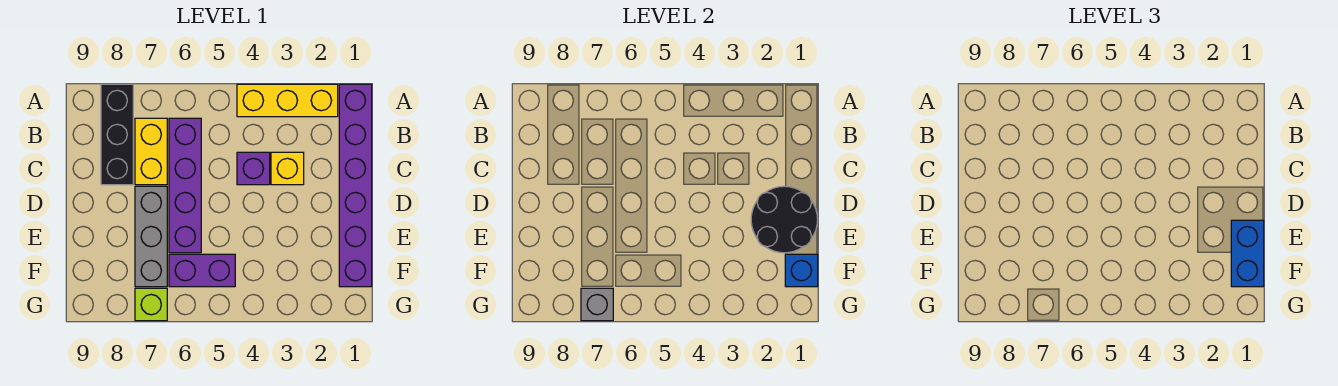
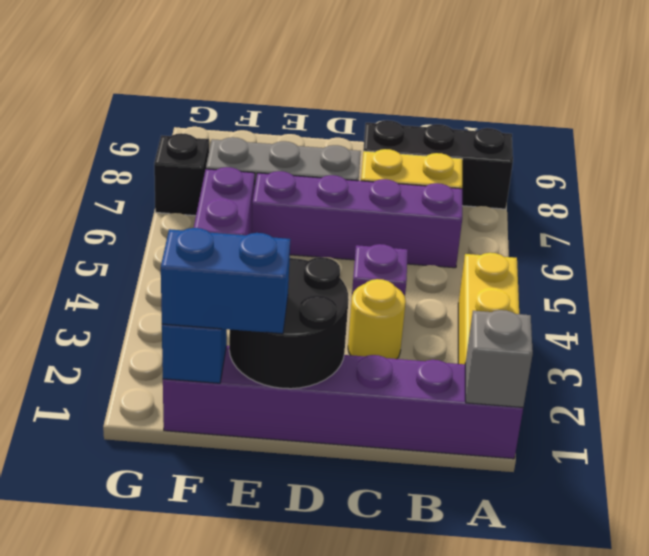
yellow 1x1 brick [271,152,304,185] -> yellow 1x1 round brick [348,279,406,359]
lime 1x1 brick [135,288,167,321] -> black 1x1 brick [154,133,209,216]
grey 1x1 brick [581,288,613,321] -> grey 1x1 brick moved to [465,310,533,407]

